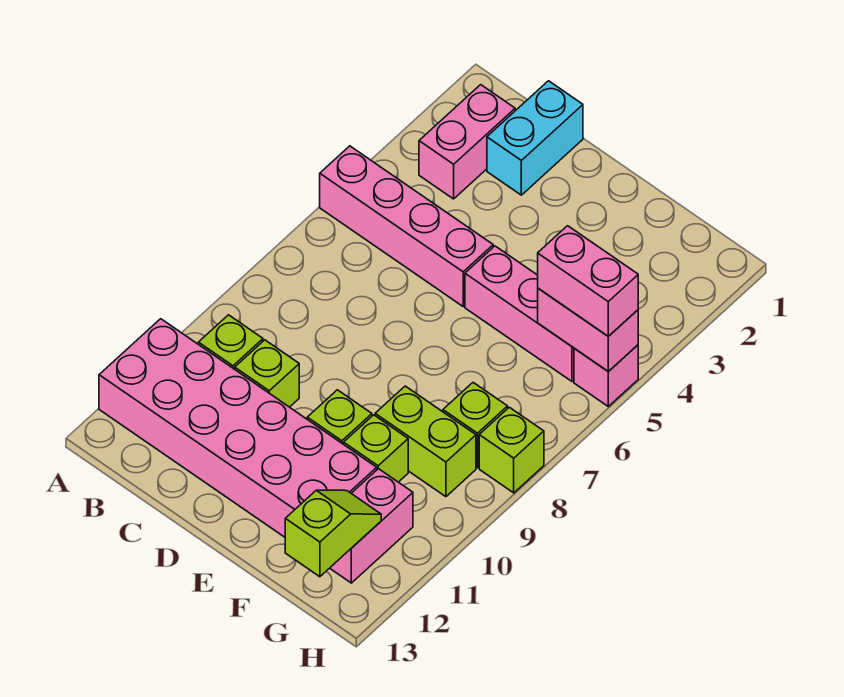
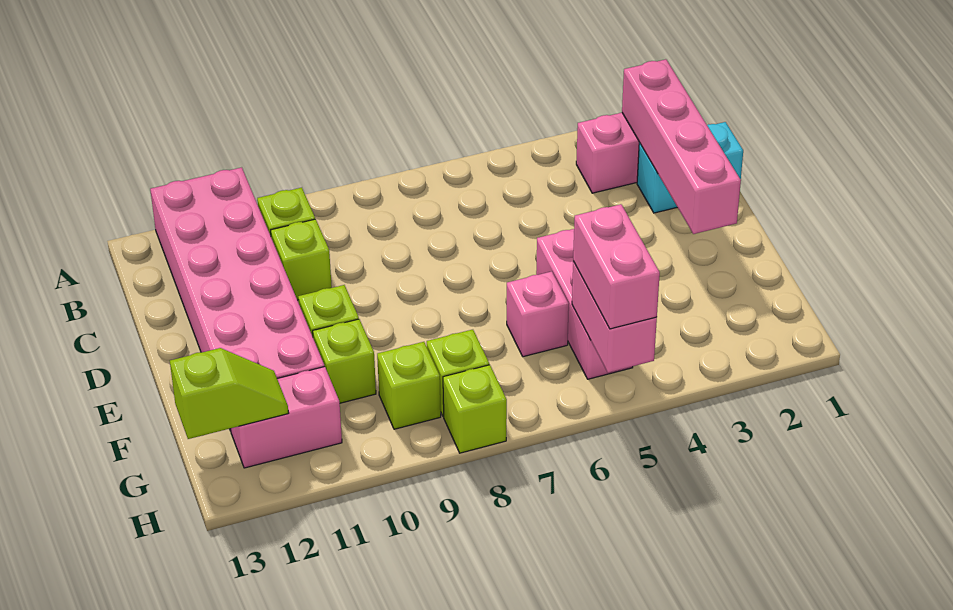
pink 1x4 brick [320,146,493,306] -> pink 1x4 brick moved to [622,59,741,234]
lime 1x2 brick [375,386,476,497] -> lime 1x1 brick [377,342,441,429]
pink 1x1 brick [574,345,638,406] -> pink 1x1 brick moved to [507,271,569,357]

